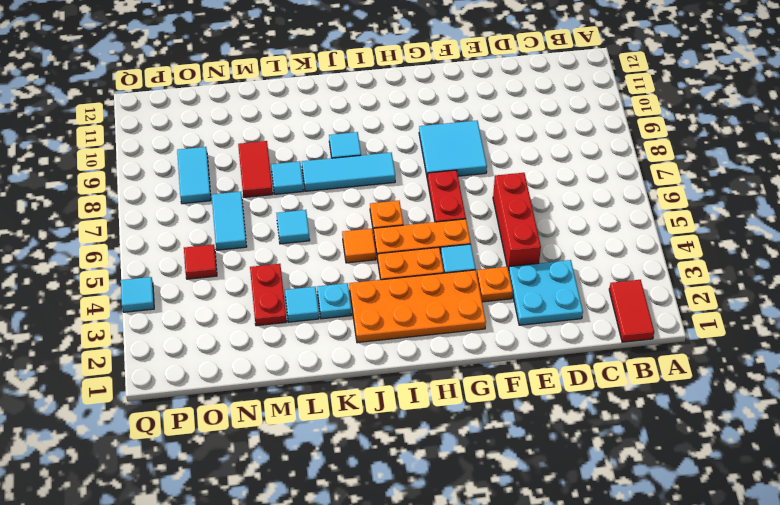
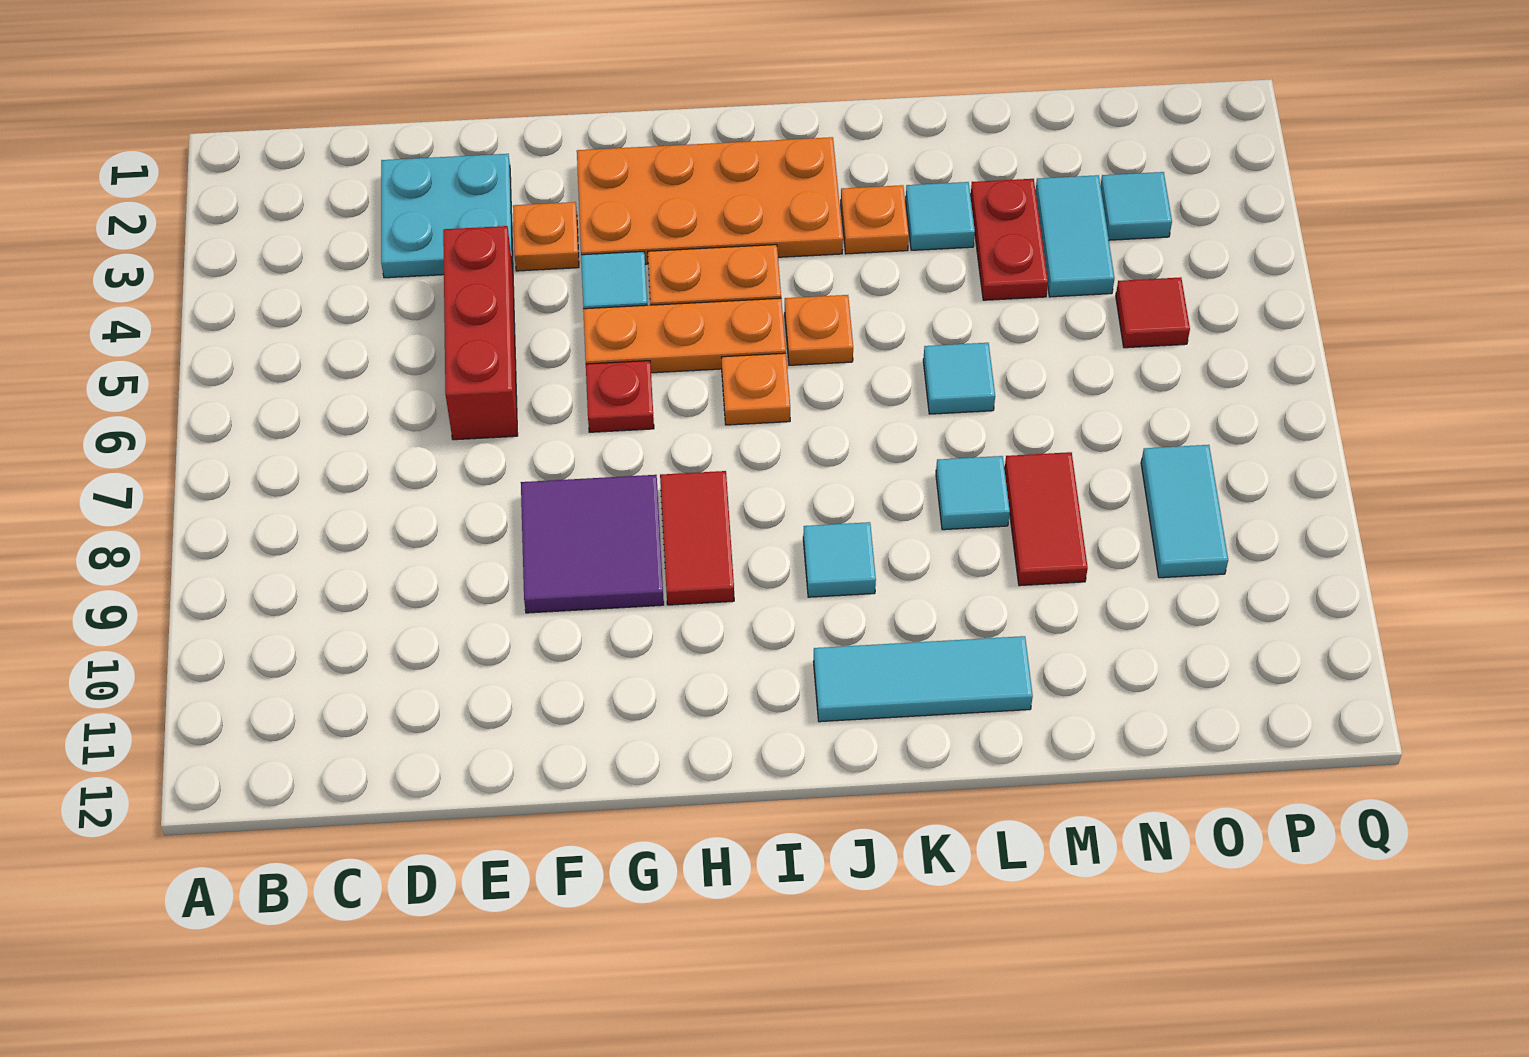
red 1x2 tile [609,280,654,342] -> red 1x2 tile moved to [660,471,734,605]
cyan 2x2 tile [419,121,487,179] -> purple 2x2 tile [521,475,664,613]
red 1x2 plate [427,170,466,222] -> red 1x1 plate [586,361,654,432]
cyan 1x3 tile [302,153,395,191] -> cyan 1x3 tile moved to [813,636,1033,722]
orange 1x1 tile [342,229,376,263] -> orange 1x1 plate [785,295,853,365]
cyan 1x1 plate [317,283,352,319] -> orange 1x1 plate [841,185,909,254]
cyan 1x2 tile [212,192,247,250] -> cyan 1x2 tile moved to [1035,175,1114,297]
cyan 1x1 tile [121,277,154,312] -> cyan 1x1 tile moved to [1100,172,1172,240]

